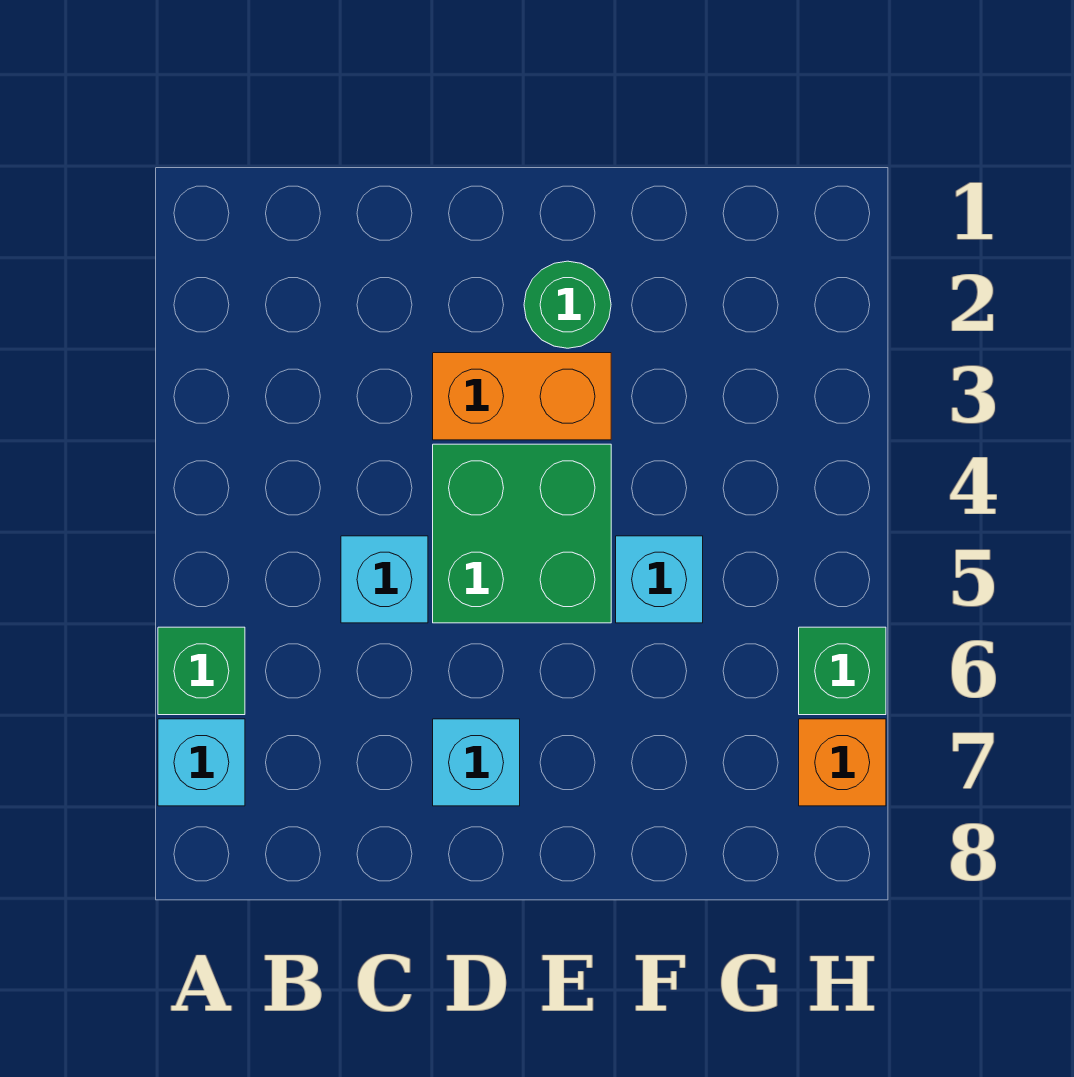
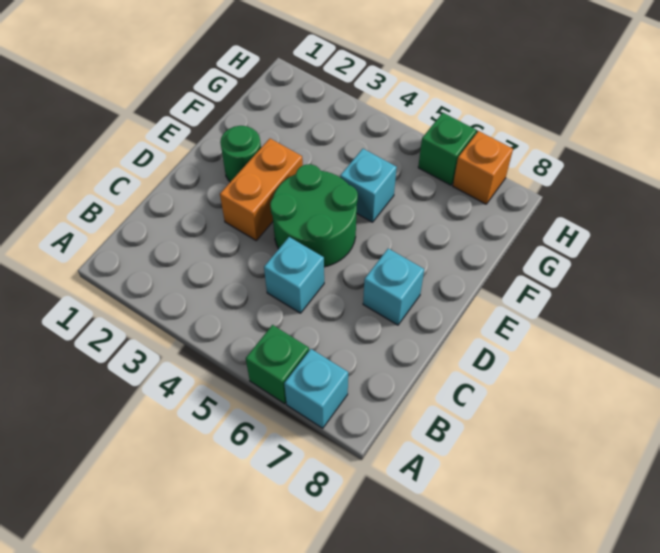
green 2x2 brick [433,444,611,623] -> green 2x2 round brick [270,164,358,267]

